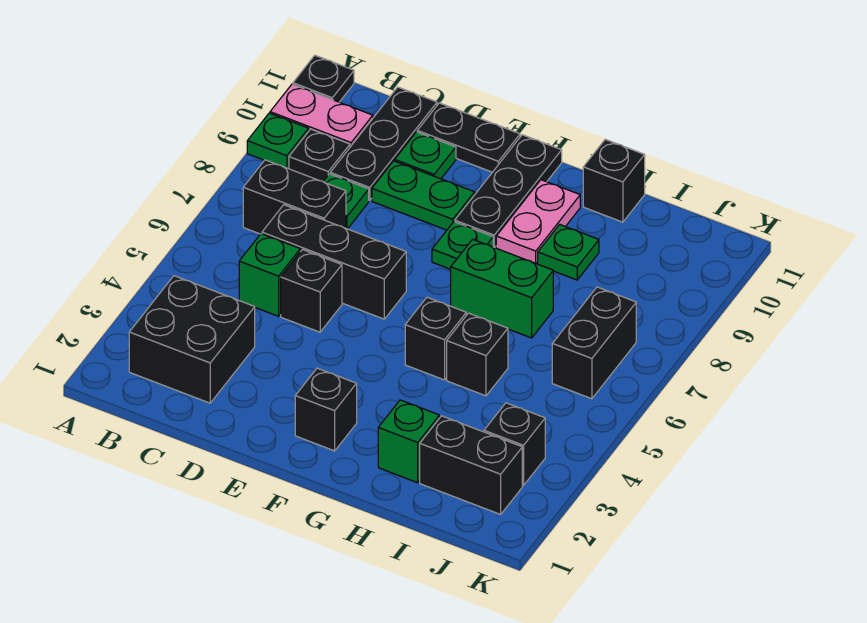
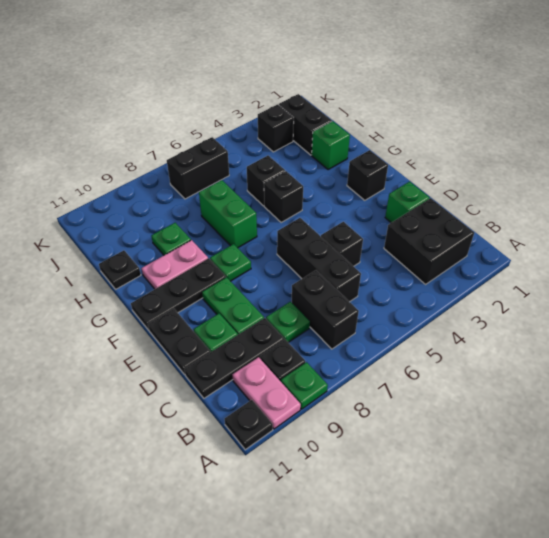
green 1x1 brick [239,234,300,316] -> green 1x1 brick moved to [385,182,430,223]
black 1x1 brick [583,140,645,222] -> black 1x1 plate [99,250,141,289]

